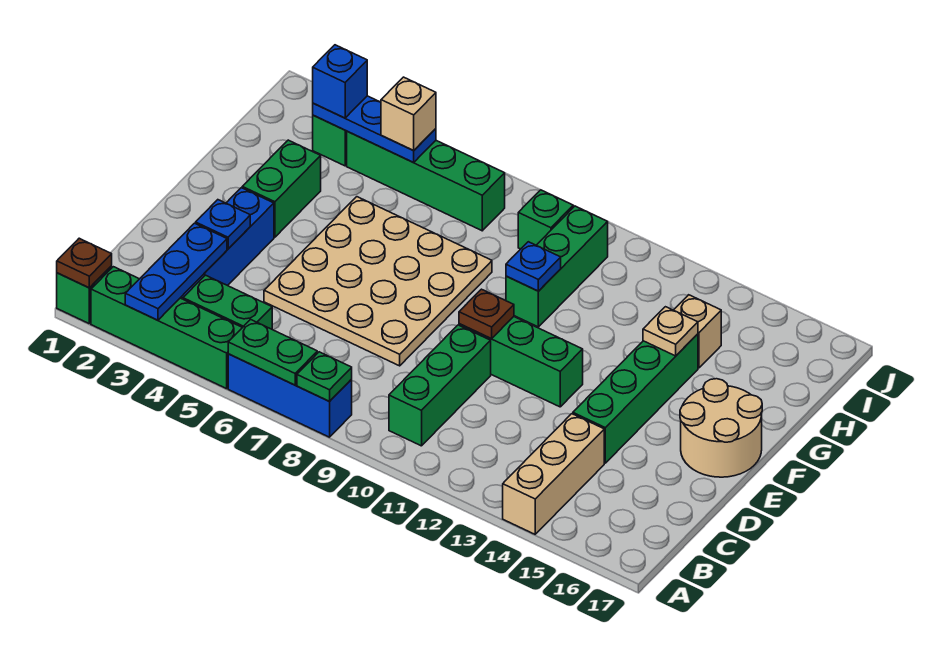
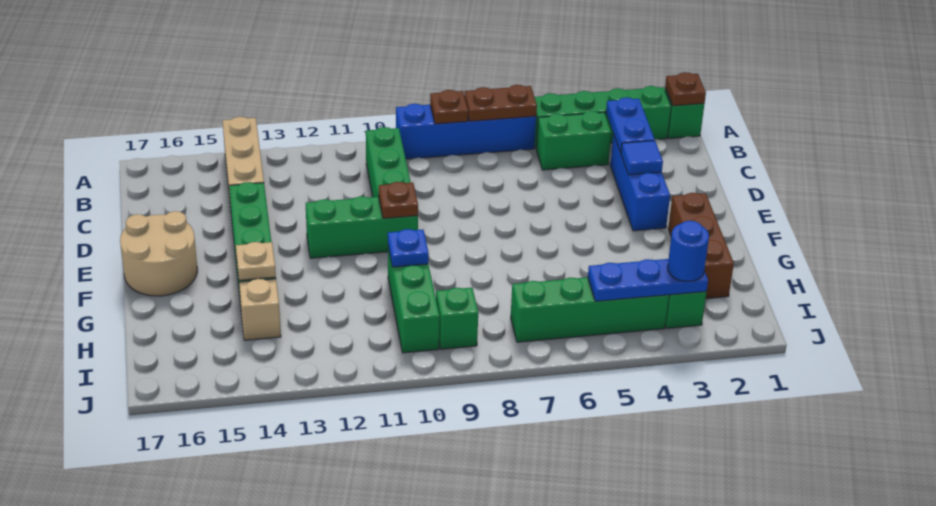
blue 1x3 plate [125,223,227,320] -> blue 1x2 plate [606,98,655,153]
blue 1x3 brick [228,354,352,437] -> blue 1x4 brick [396,104,536,159]
green 1x2 plate [228,319,317,385] -> brown 1x2 plate [464,85,537,121]
green 1x1 plate [297,352,352,401] -> brown 1x1 plate [430,90,468,124]
blue 1x1 plate [196,200,250,249] -> blue 1x1 tile [621,141,663,175]
tan 4x4 plate [264,197,492,366] -> none
none -> brown 1x3 brick [668,193,734,299]
green 1x2 brick [242,140,321,237] -> none
blue 1x1 brick [313,45,367,118] -> blue 1x1 round brick [668,221,709,281]
tan 1x1 brick [381,77,436,151] -> none

